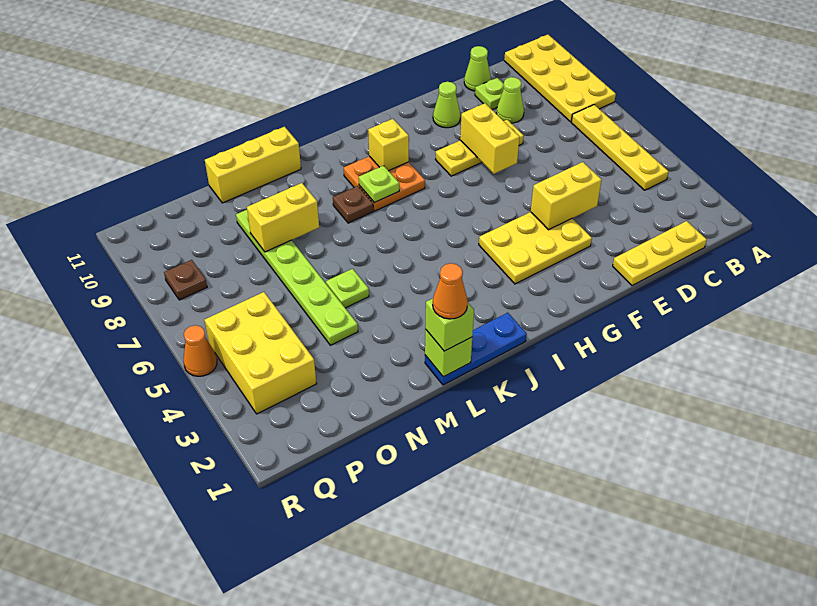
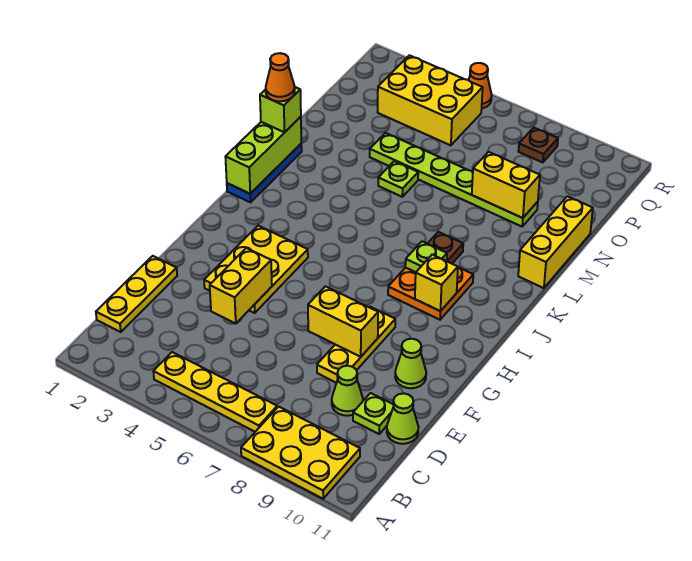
yellow 2x4 plate [504,35,616,122] -> yellow 2x3 plate [241,407,360,499]
lime 1x1 brick [425,329,472,377] -> lime 1x3 brick [225,117,301,194]
yellow 1x2 brick [247,183,319,252] -> yellow 1x2 brick turned to [472,152,540,218]

